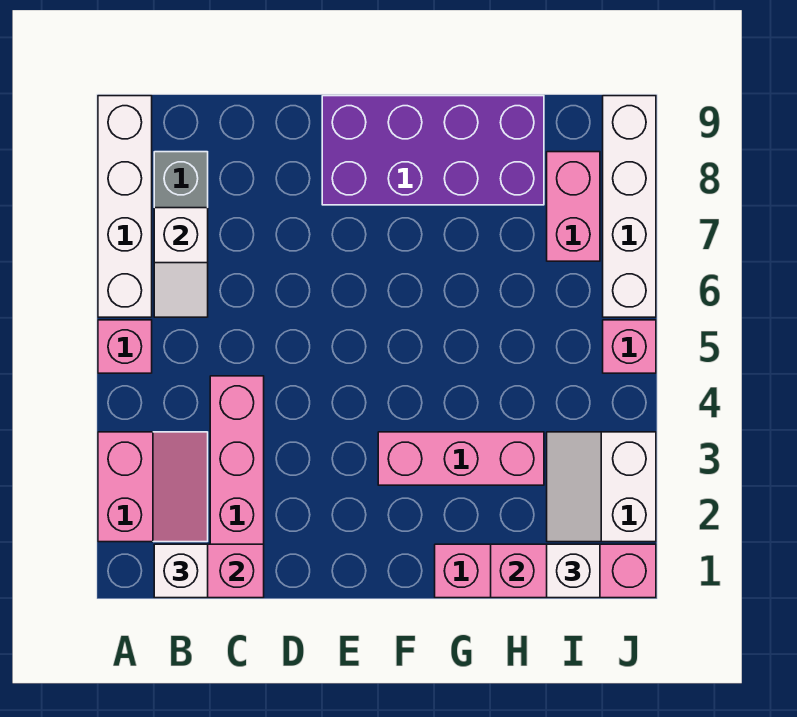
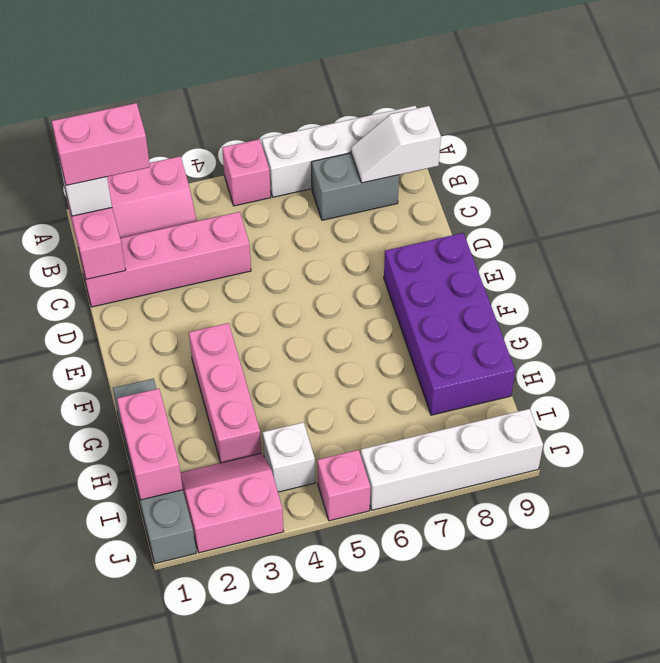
white 1x2 slope [154,208,208,317] -> white 1x2 slope moved to [351,106,441,183]
pink 1x4 brick [435,544,656,598] -> grey 1x4 brick [113,379,196,563]
white 1x1 brick [547,544,600,598] -> white 1x1 brick moved to [263,422,315,492]
white 2x2 slope [547,432,656,542] -> pink 2x2 slope [181,453,284,553]
pink 1x2 brick [547,152,600,261] -> pink 1x2 brick moved to [52,103,150,185]

